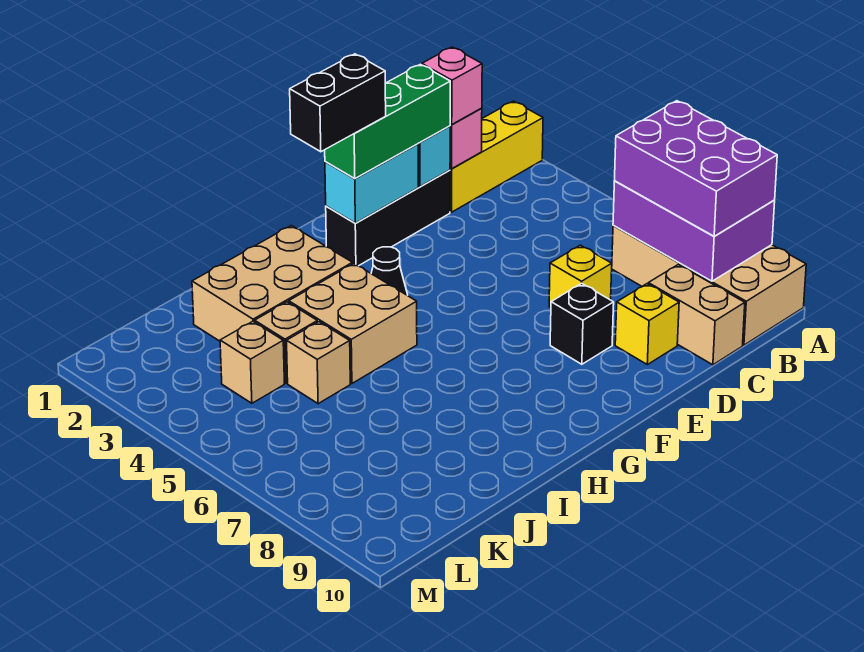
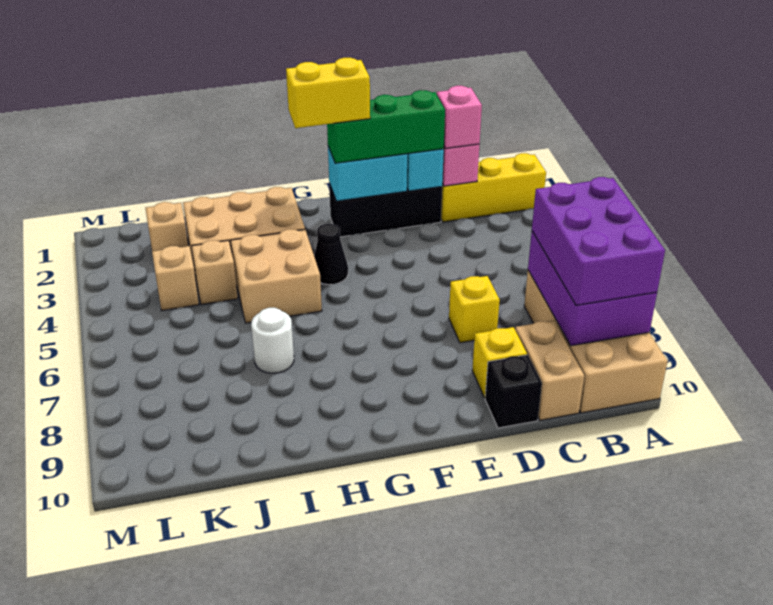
black 1x1 brick [550,283,614,364] -> black 1x1 brick moved to [485,355,542,428]
black 1x2 brick [290,54,386,152] -> yellow 1x2 brick [286,58,370,128]
none -> white 1x1 round brick [251,308,294,373]
tan 1x1 brick [287,322,350,404] -> tan 1x1 brick moved to [145,202,188,251]

